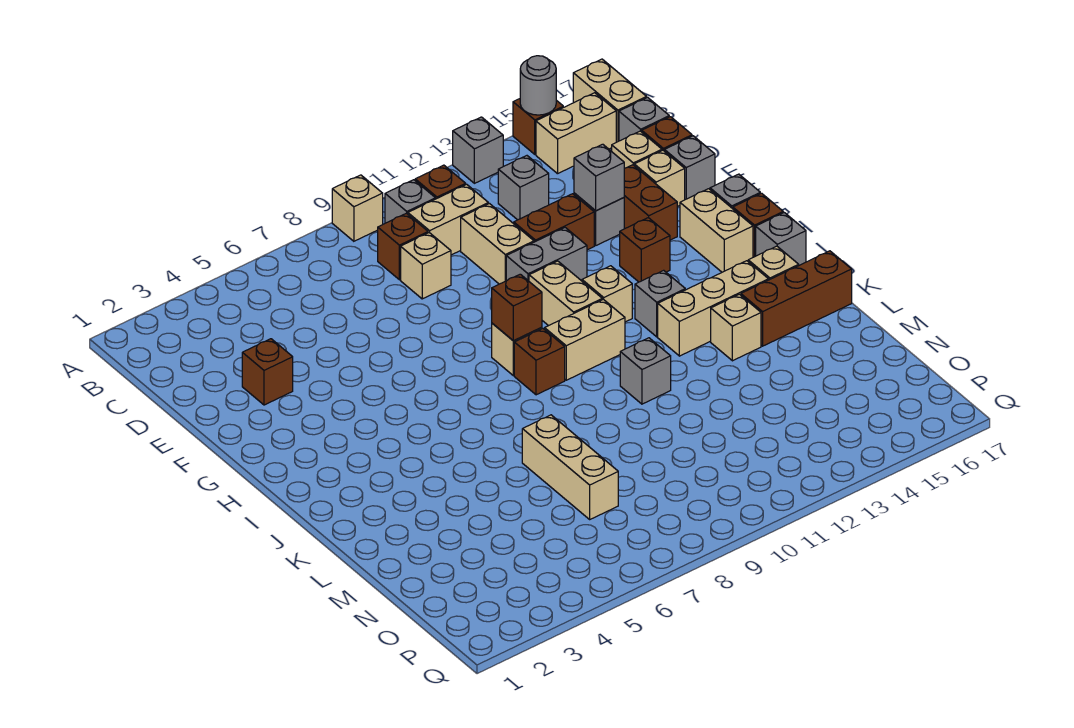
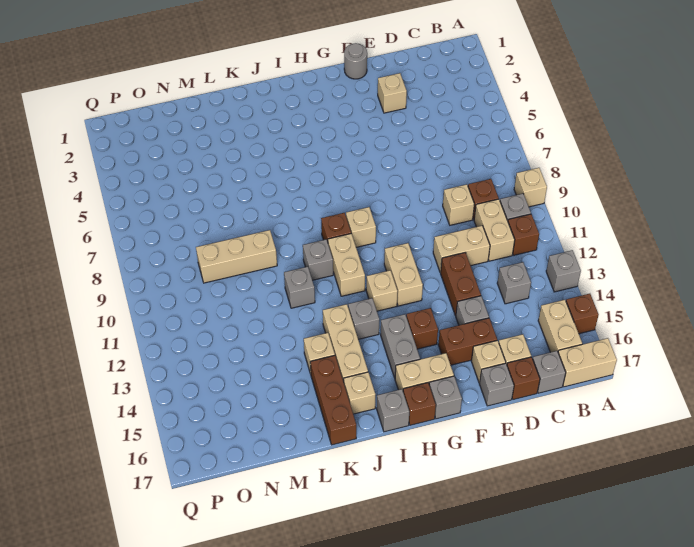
grey 1x1 round brick [520,56,556,115] -> grey 1x1 round brick moved to [344,43,367,79]
brown 1x1 brick [242,339,293,405] -> tan 1x1 brick [378,73,407,113]
grey 1x1 brick [574,144,624,211] -> grey 1x1 brick moved to [303,239,333,280]
grey 1x2 brick [506,228,587,281] -> grey 1x2 brick moved to [381,314,420,378]
tan 1x2 brick [529,261,602,326] -> tan 1x2 brick turned to [384,243,423,306]
brown 1x1 brick [492,274,542,341] -> none
tan 1x3 brick [522,415,618,519] -> tan 1x3 brick moved to [196,230,277,283]

